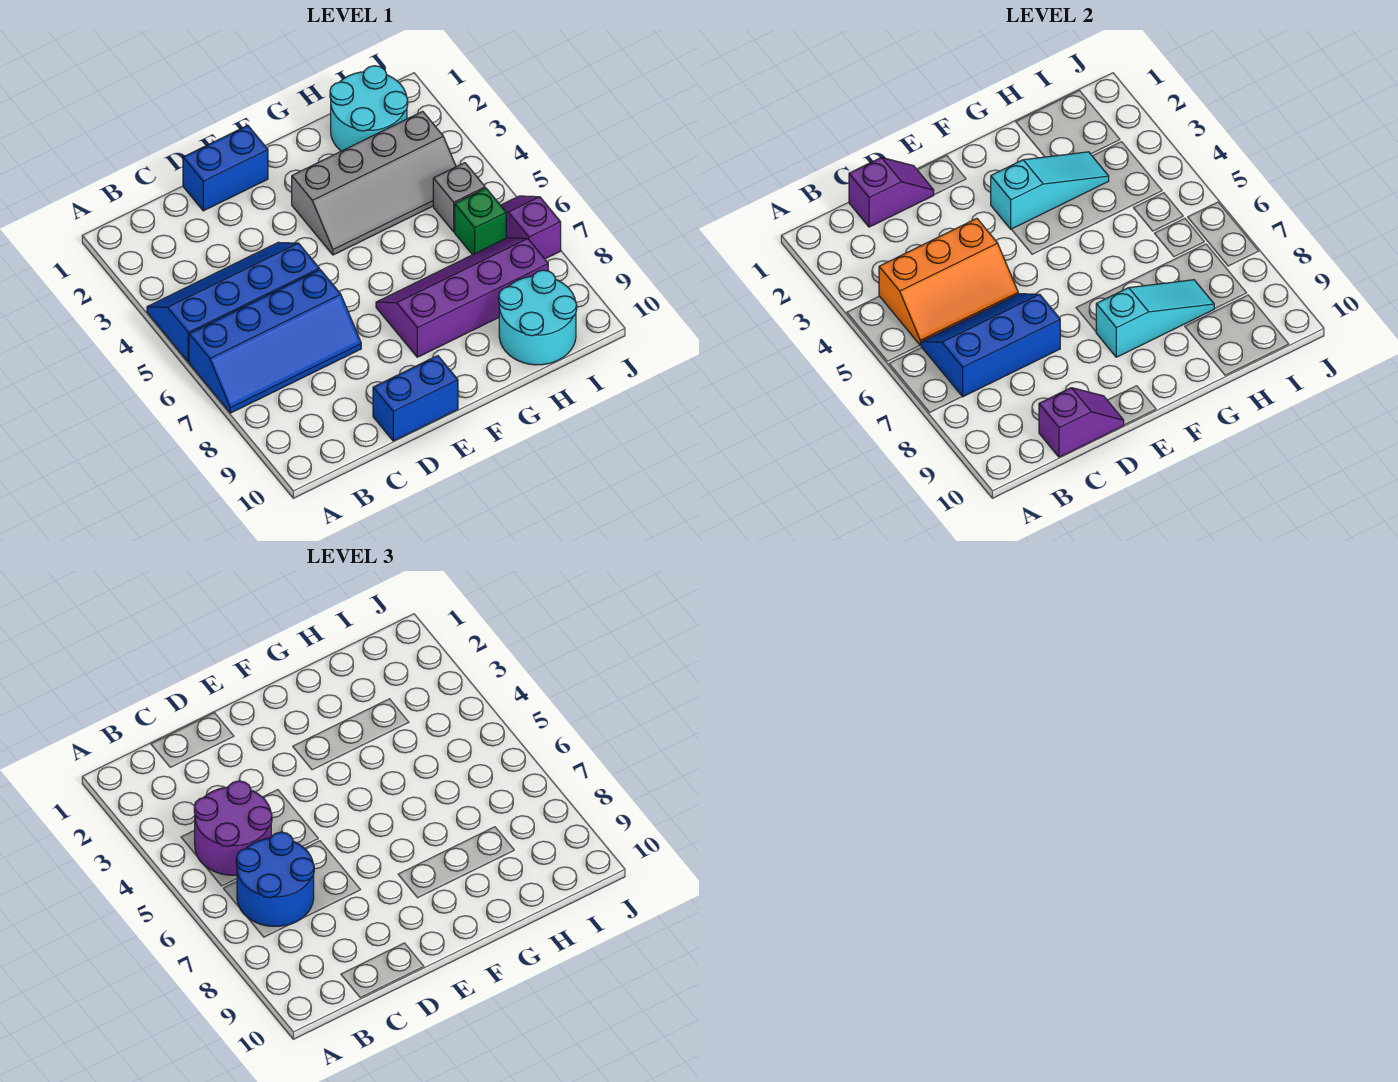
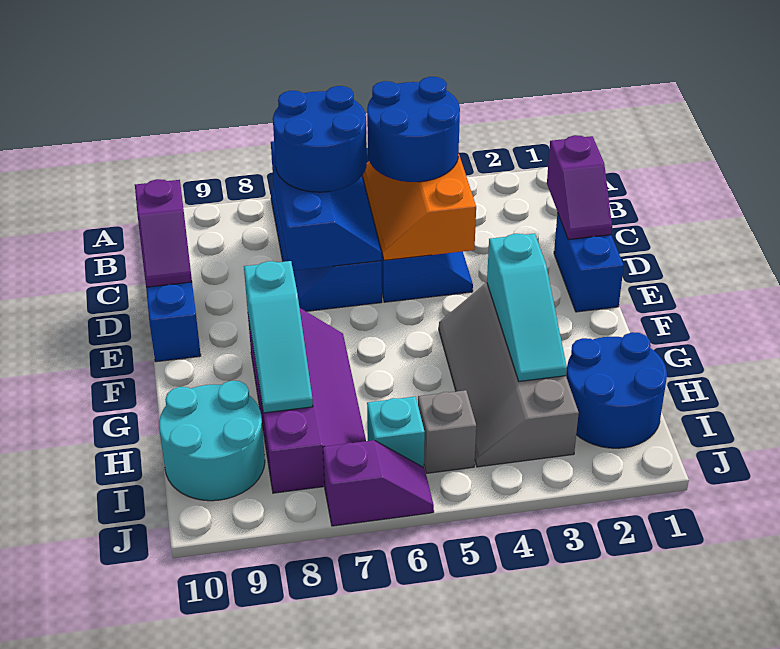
purple 2x2 round brick [194,781,272,875] -> blue 2x2 round brick [367,77,460,182]
cyan 2x2 round brick [330,66,408,151] -> blue 2x2 round brick [566,332,667,448]
green 1x1 brick [455,188,506,255] -> cyan 1x1 brick [367,397,425,467]

